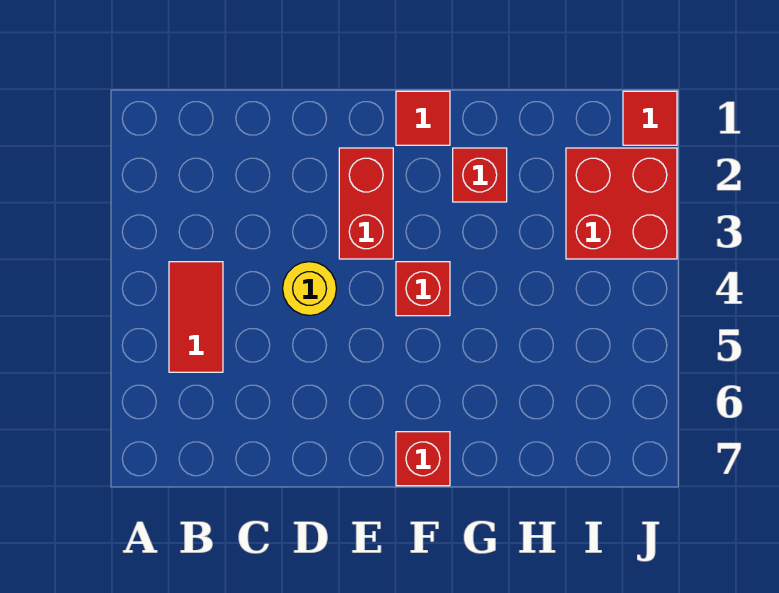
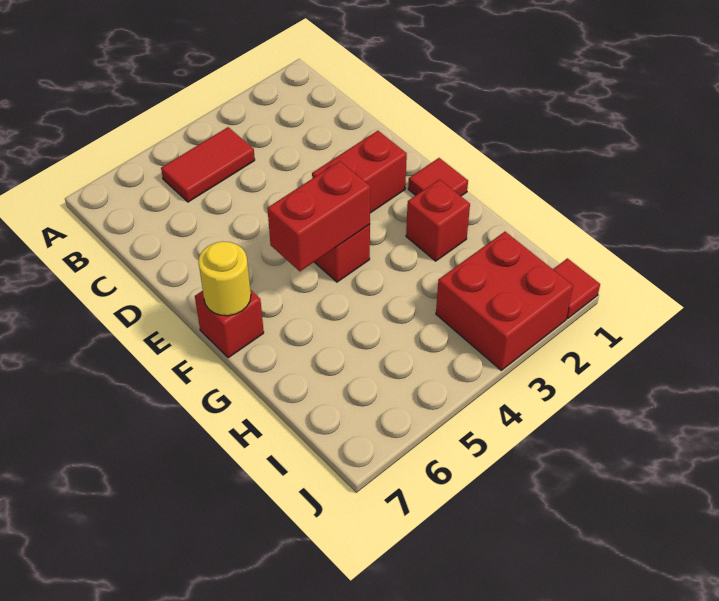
yellow 1x1 round brick [283,262,336,316] -> yellow 1x1 round brick moved to [199,241,251,316]
none -> red 1x2 brick [267,161,370,271]

